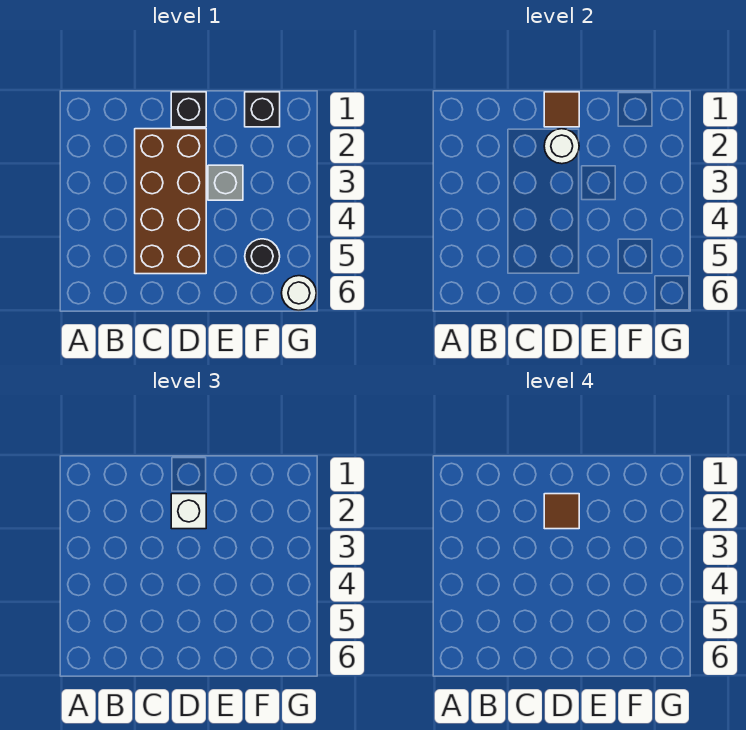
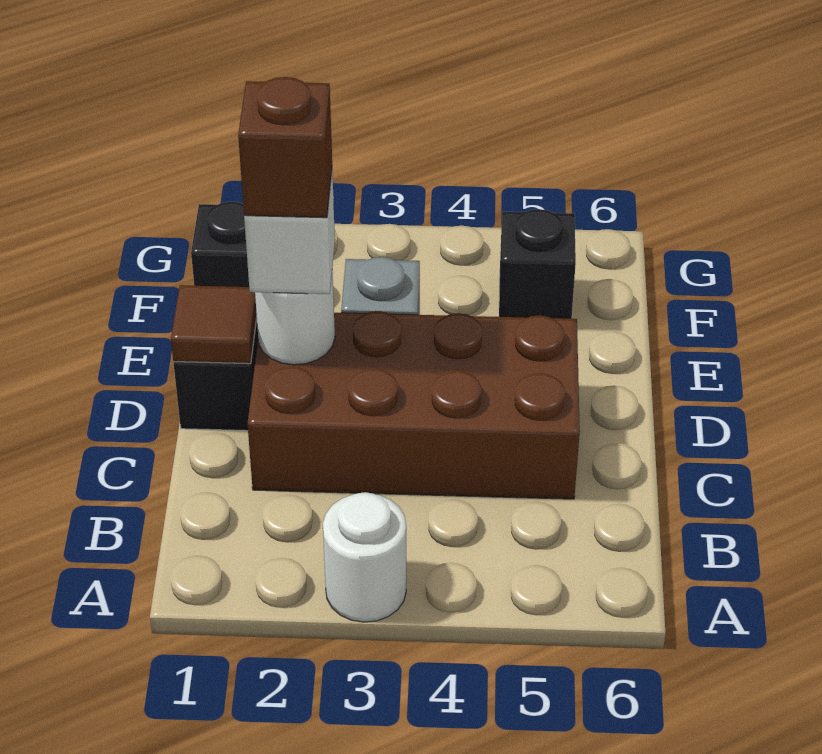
brown 1x1 tile [544,494,579,529] -> brown 1x1 brick [238,77,332,218]
black 1x1 round brick [245,239,280,274] -> black 1x1 brick [499,209,576,319]
white 1x1 round brick [282,276,316,310] -> white 1x1 round brick moved to [323,492,406,622]

